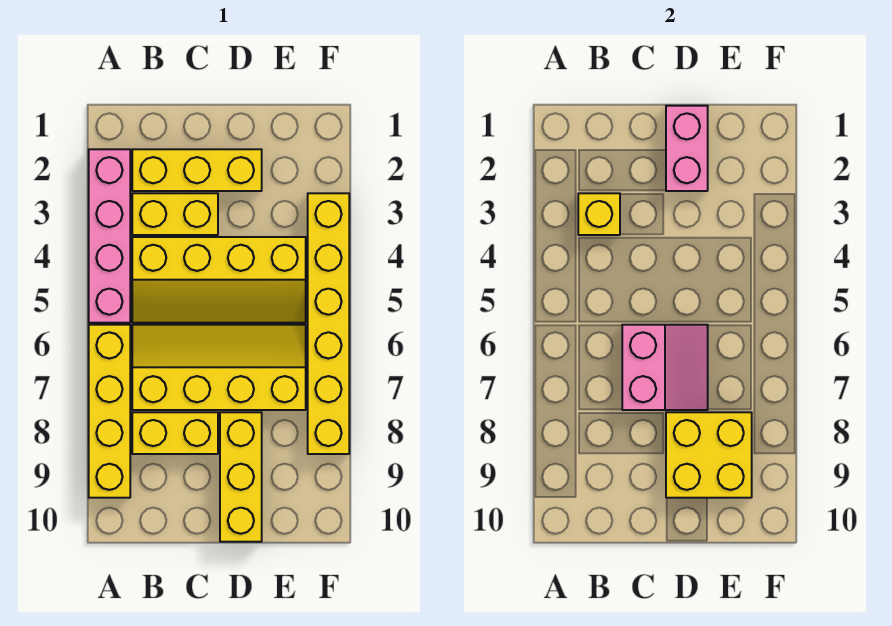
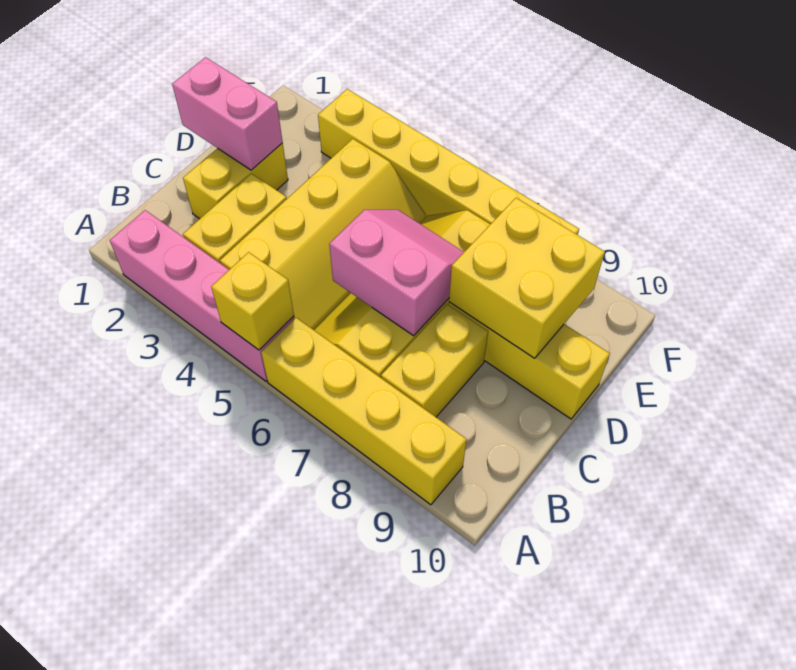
yellow 1x3 brick [132,149,262,191] -> yellow 1x2 brick [183,143,288,219]
yellow 1x1 brick [578,193,620,235] -> yellow 1x1 brick moved to [211,252,294,350]

